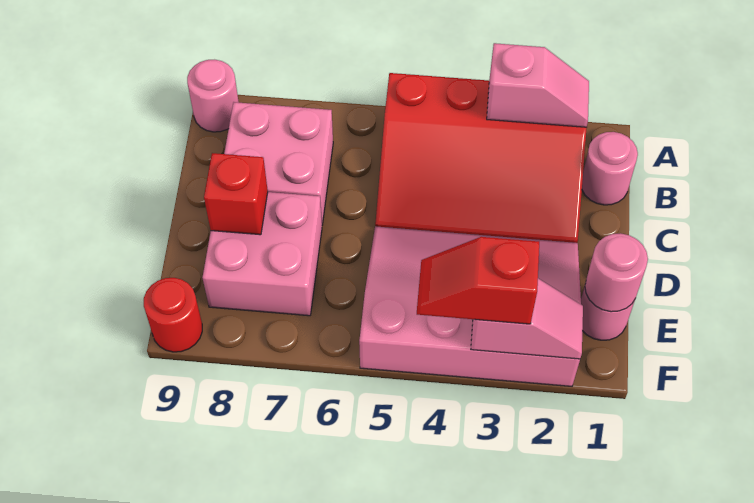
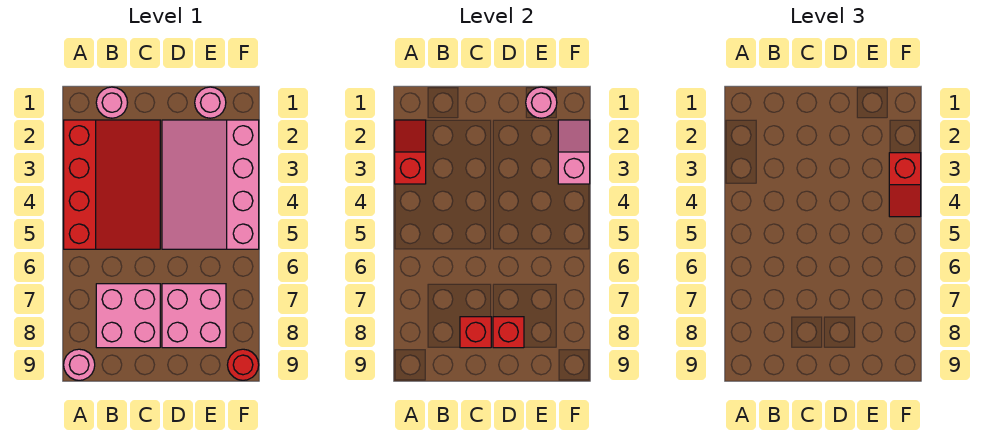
pink 1x2 slope [487,43,589,127] -> red 1x2 slope [395,120,426,184]
none -> red 1x1 brick [460,317,491,348]

